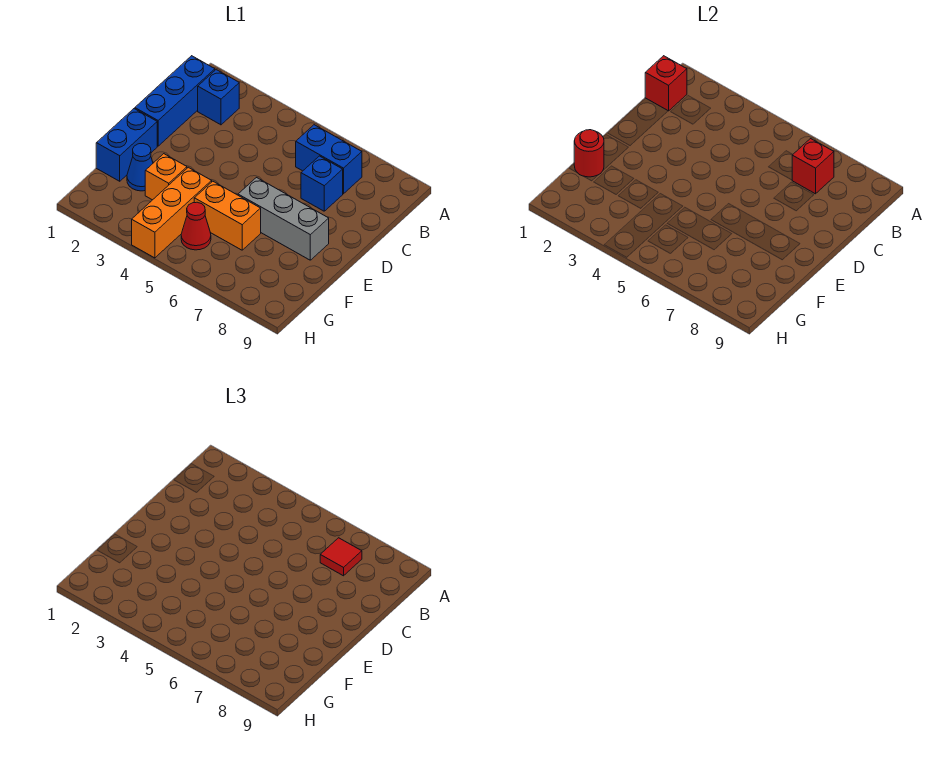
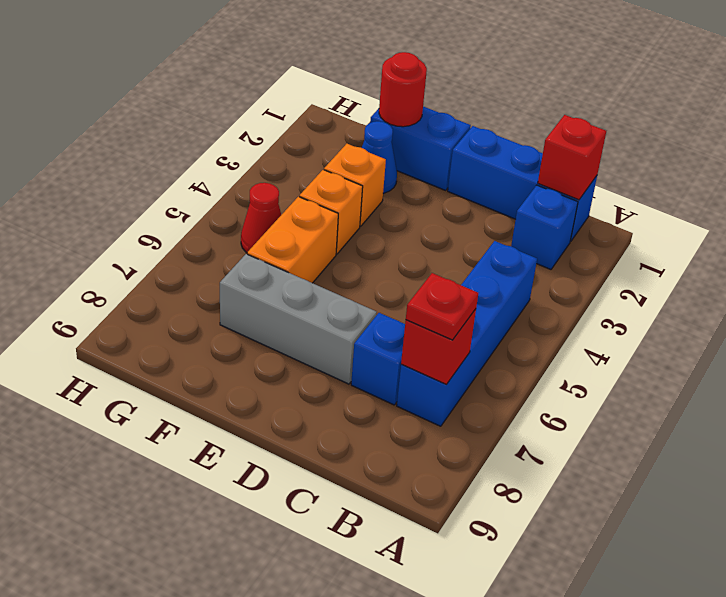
blue 1x2 brick [296,125,362,194] -> blue 1x4 brick [397,241,537,426]
red 1x1 tile [320,538,362,576] -> red 1x1 plate [406,273,478,340]
grey 1x3 brick [238,178,329,260] -> grey 1x3 brick turned to [220,254,377,384]
orange 1x3 brick [132,167,212,258] -> orange 1x1 brick [299,170,363,254]

